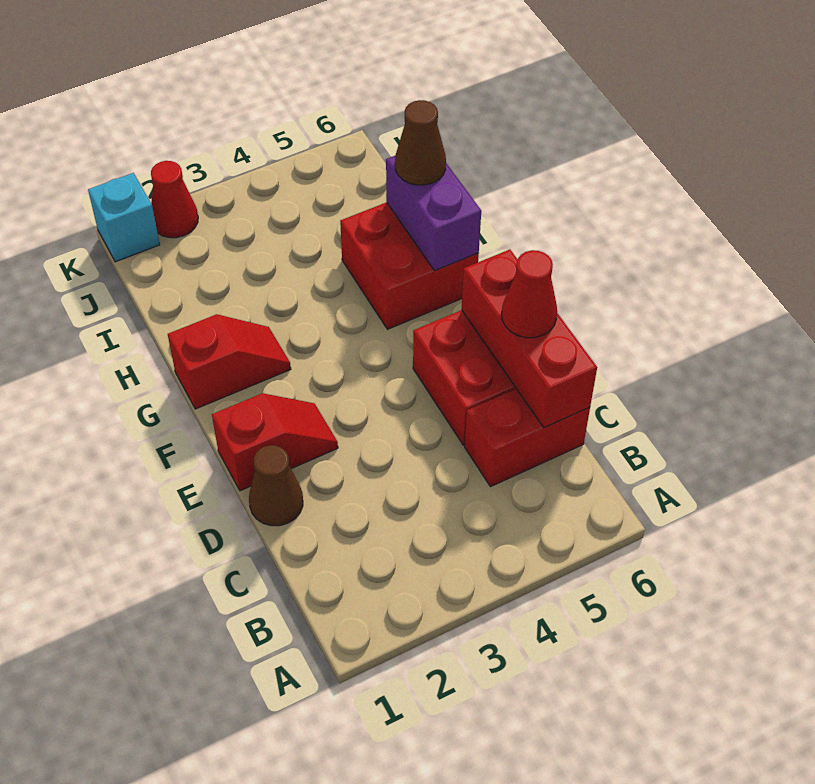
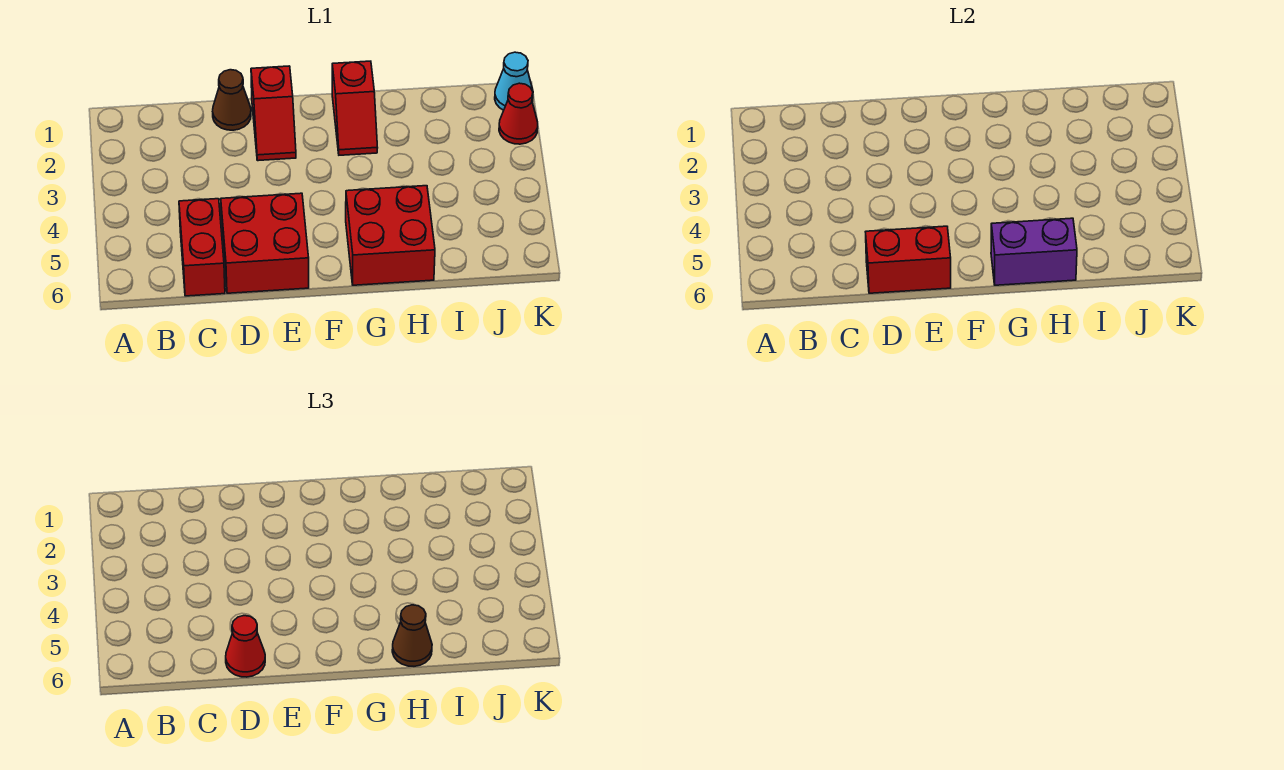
red 1x3 brick [462,250,597,428] -> red 1x2 brick [866,226,951,293]
cyan 1x1 brick [88,173,160,262] -> cyan 1x1 cone [495,52,533,110]

